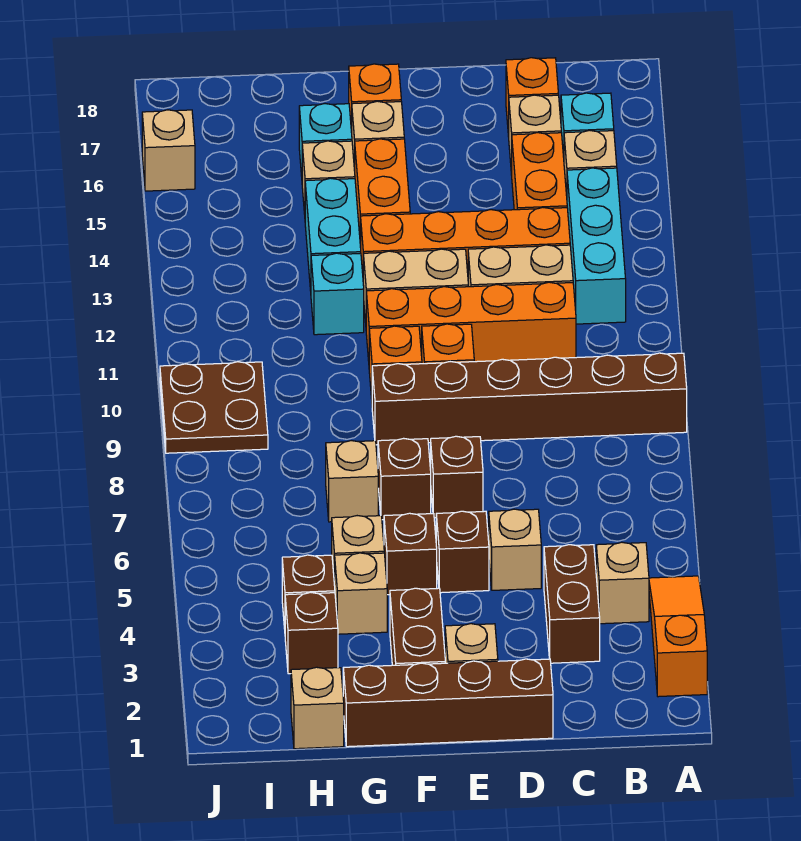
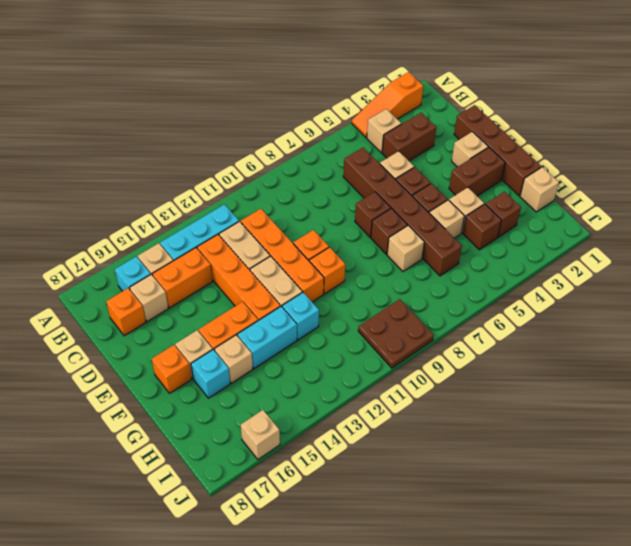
brown 1x6 brick [372,353,687,445] -> brown 1x6 brick moved to [343,148,462,276]

